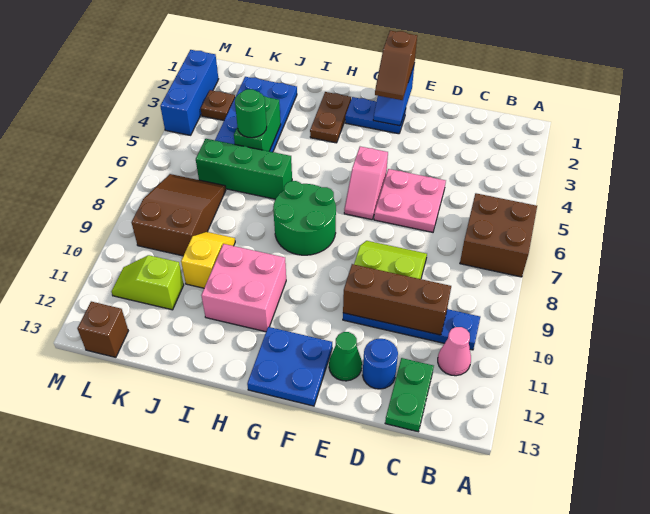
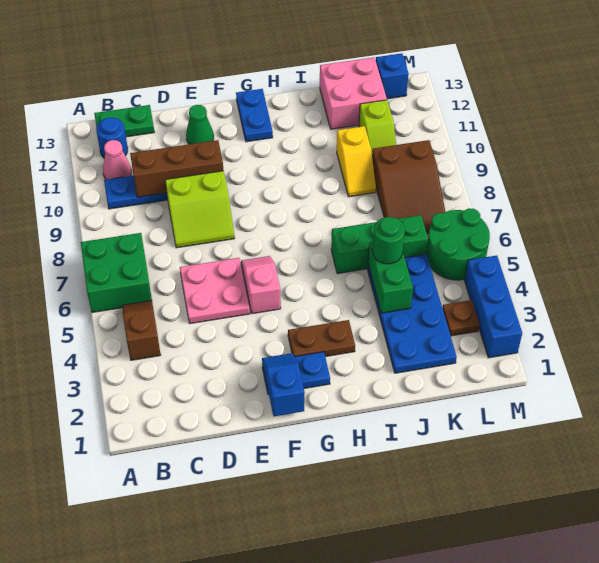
brown 2x2 brick [460,193,537,277] -> green 2x2 brick [81,233,152,312]
green 1x2 plate [385,358,434,432] -> green 1x2 plate turned to [94,105,154,137]
blue 1x1 round brick [363,339,398,389] -> blue 1x1 round brick moved to [96,117,128,158]
brown 1x2 slope [375,31,417,100] -> brown 1x2 slope moved to [122,301,161,360]
blue 2x2 plate [247,327,332,406] -> blue 1x2 plate [236,89,273,142]
green 2x2 round brick [273,181,336,255] -> green 2x2 round brick moved to [426,208,490,280]
brown 1x2 plate [310,92,351,143] -> brown 1x2 plate turned to [288,320,355,357]
pink 2x2 brick [201,244,286,332] -> pink 2x2 brick moved to [320,57,387,129]
lime 1x2 slope [112,255,184,310] -> lime 1x2 slope turned to [359,100,396,152]
brown 1x1 brick [77,302,128,357] -> blue 1x1 brick [376,53,409,99]

